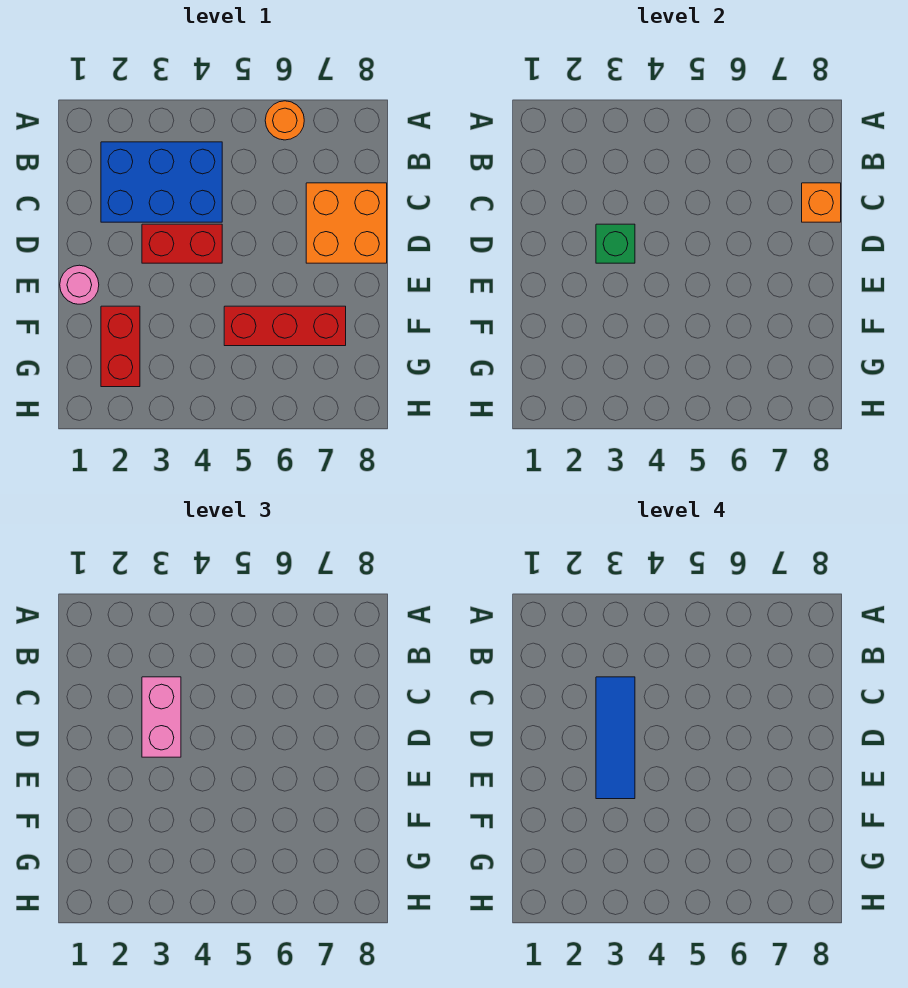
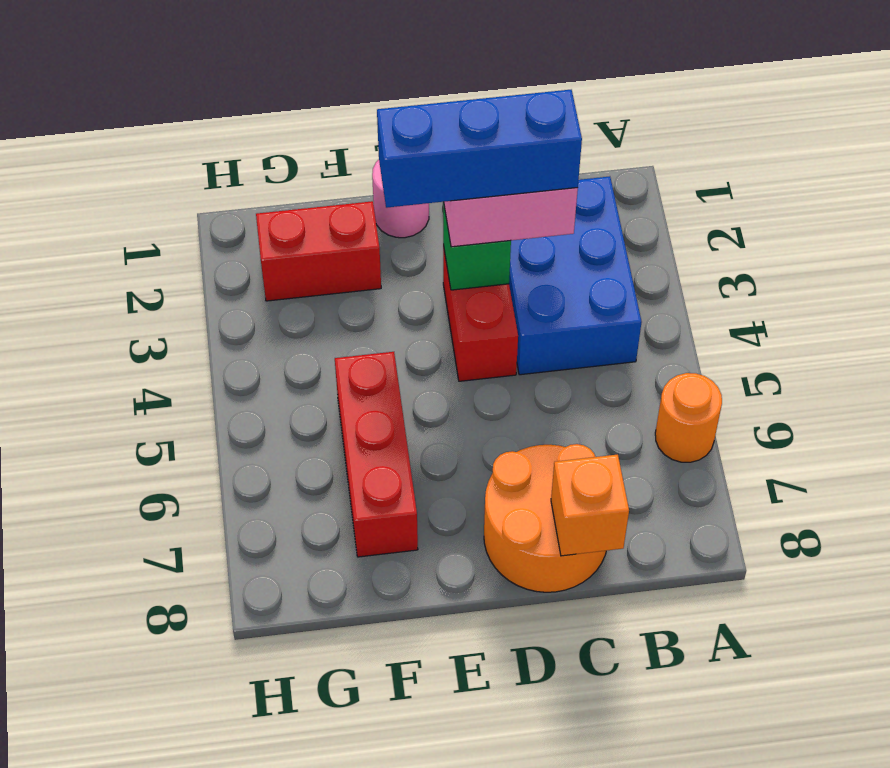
blue 1x3 tile [596,677,635,799] -> blue 1x3 brick [377,90,582,208]
orange 2x2 brick [306,183,387,263] -> orange 2x2 round brick [484,444,606,592]

